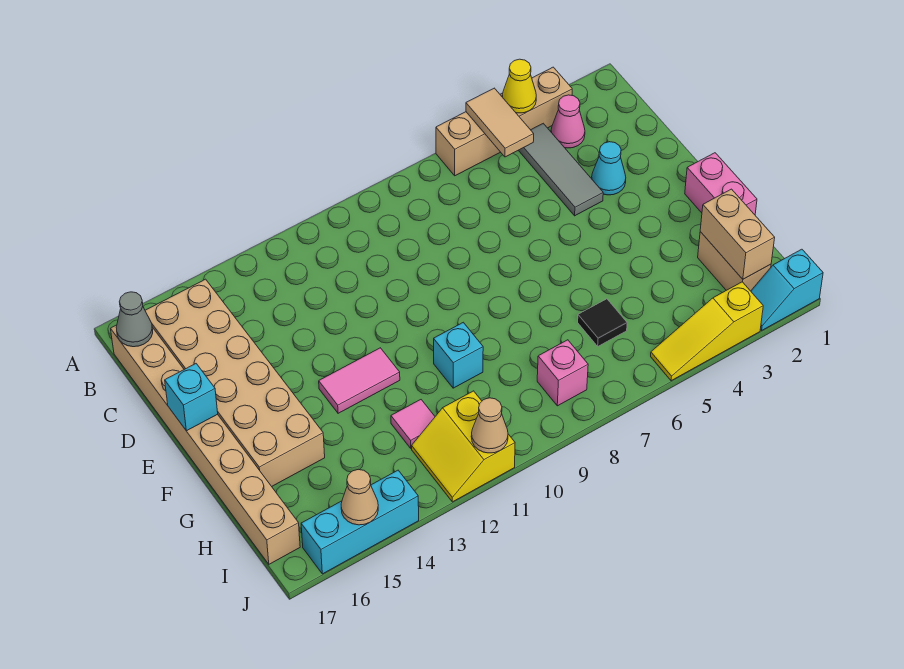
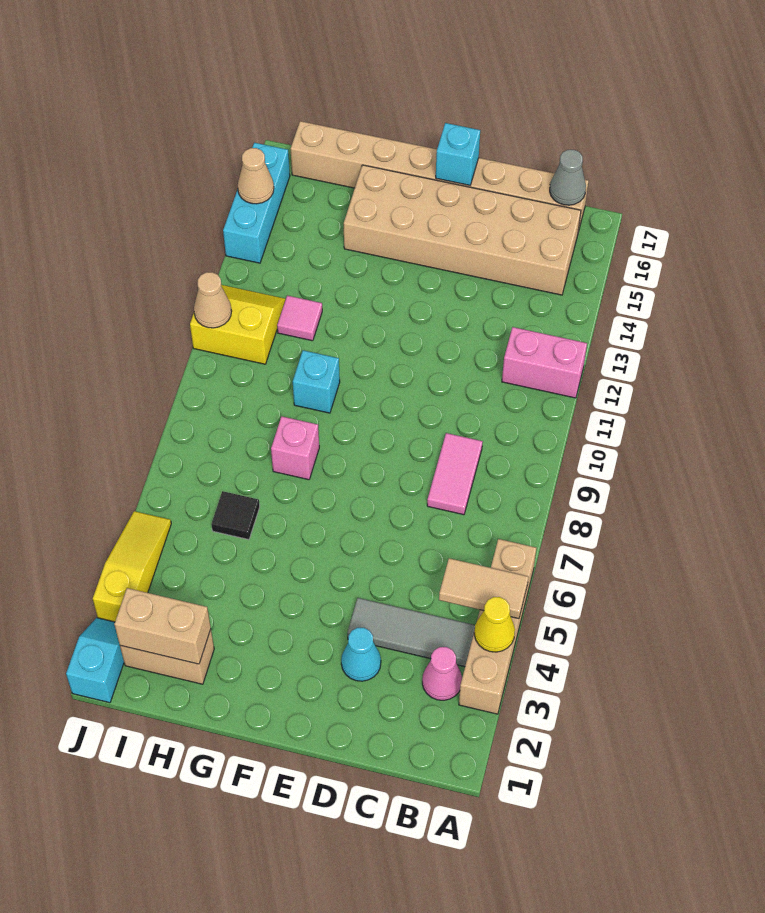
pink 1x2 brick [685,153,757,215] -> pink 1x2 brick moved to [502,327,587,398]
pink 1x2 tile [319,348,400,413] -> pink 1x2 tile moved to [427,433,483,515]
pink 1x1 brick [537,340,588,406] -> pink 1x1 brick moved to [271,416,319,480]

